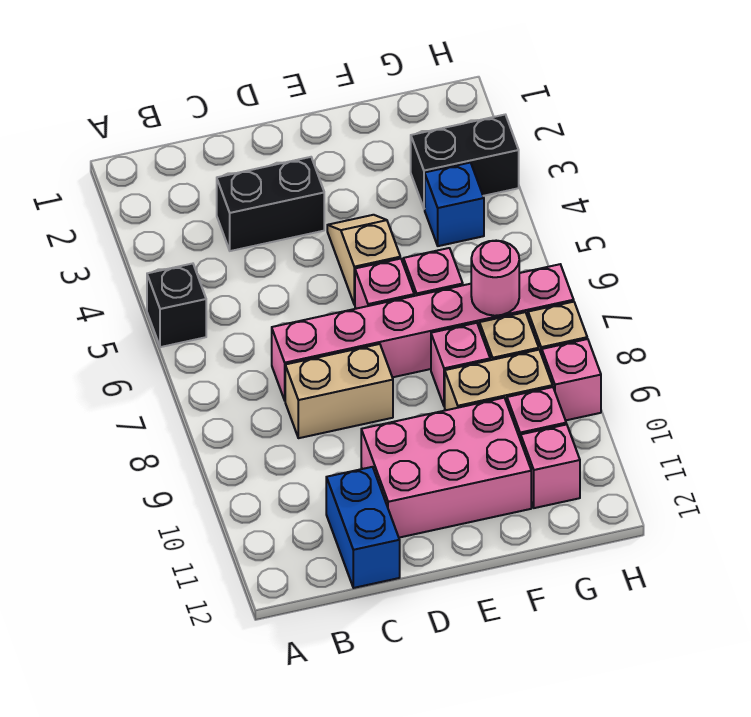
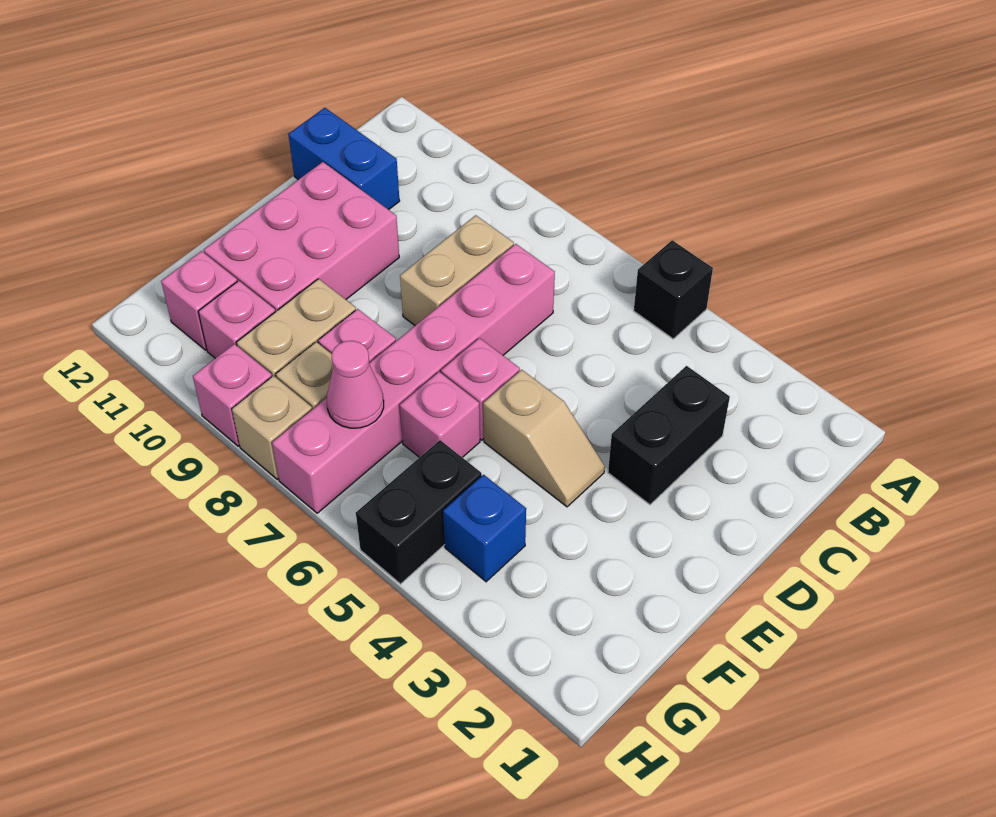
black 1x2 brick [411,115,519,209] -> black 1x2 brick moved to [356,440,482,584]
pink 1x1 round brick [471,241,519,316] -> pink 1x1 cone [327,341,384,428]

